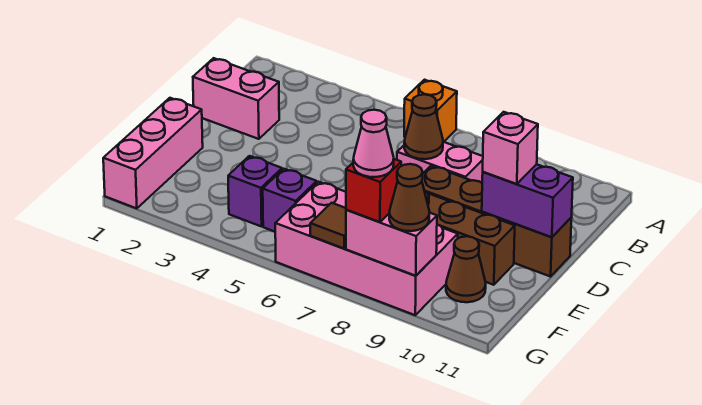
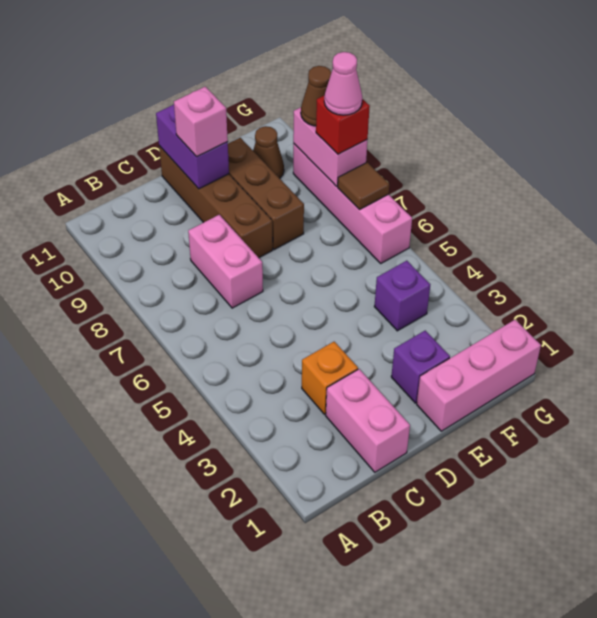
orange 1x1 brick [404,80,457,142] -> orange 1x1 brick moved to [302,342,358,414]
brown 1x1 cone [404,94,443,159] -> none
purple 1x1 brick [263,169,317,232] -> purple 1x1 brick moved to [391,331,450,403]
pink 2x4 brick [275,182,458,315] -> pink 1x4 brick [293,143,412,263]

